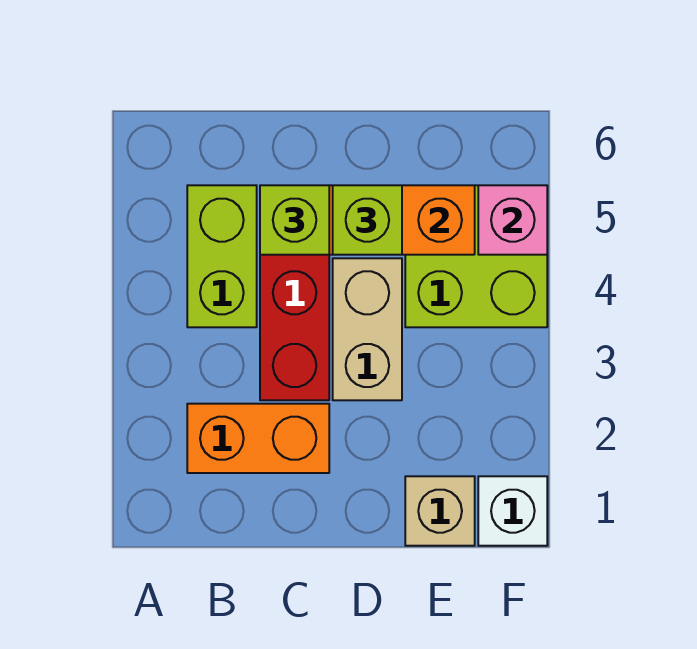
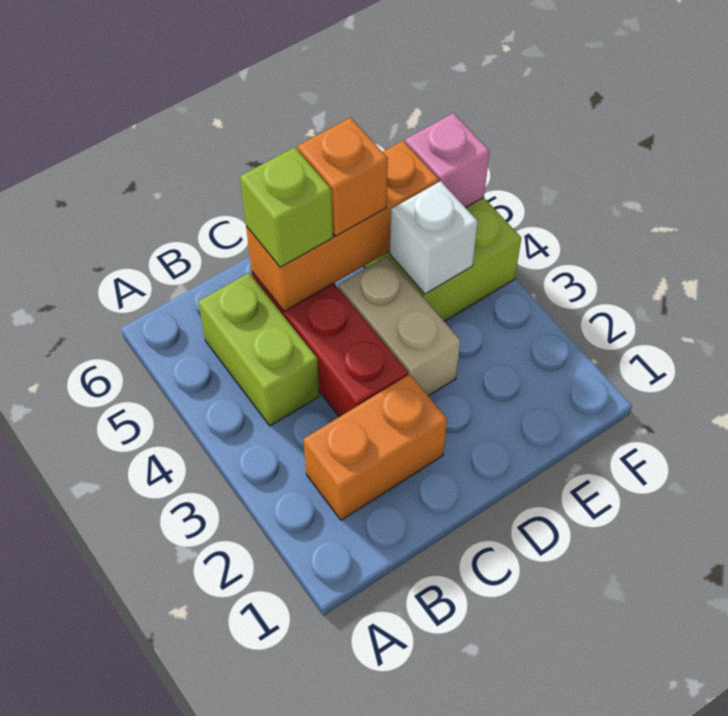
lime 1x1 brick [333,185,402,255] -> orange 1x1 brick [298,117,388,236]
tan 1x1 brick [405,476,475,546] -> none
white 1x1 brick [478,476,547,546] -> white 1x1 brick moved to [390,181,478,294]

